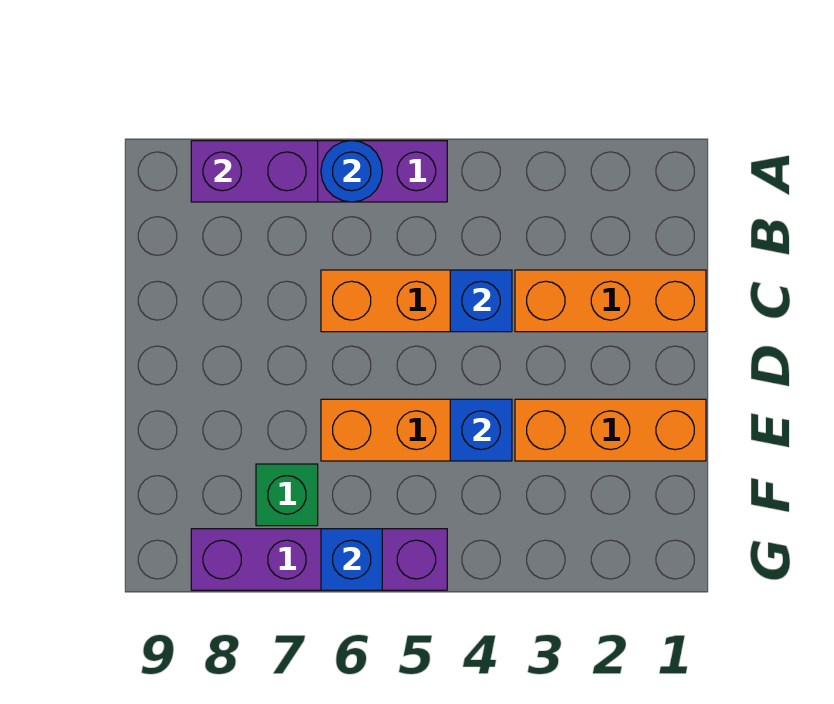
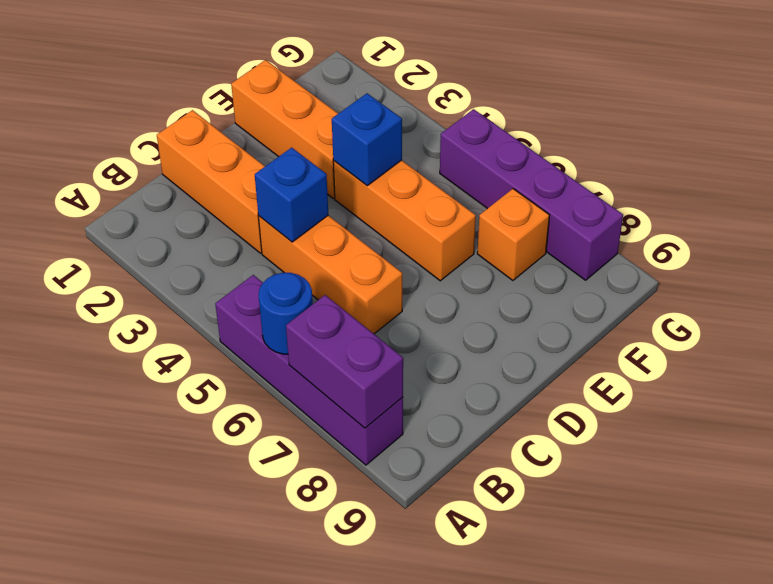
green 1x1 brick [256,464,318,526] -> orange 1x1 brick [477,189,549,280]
blue 1x1 brick [321,529,382,590] -> none

